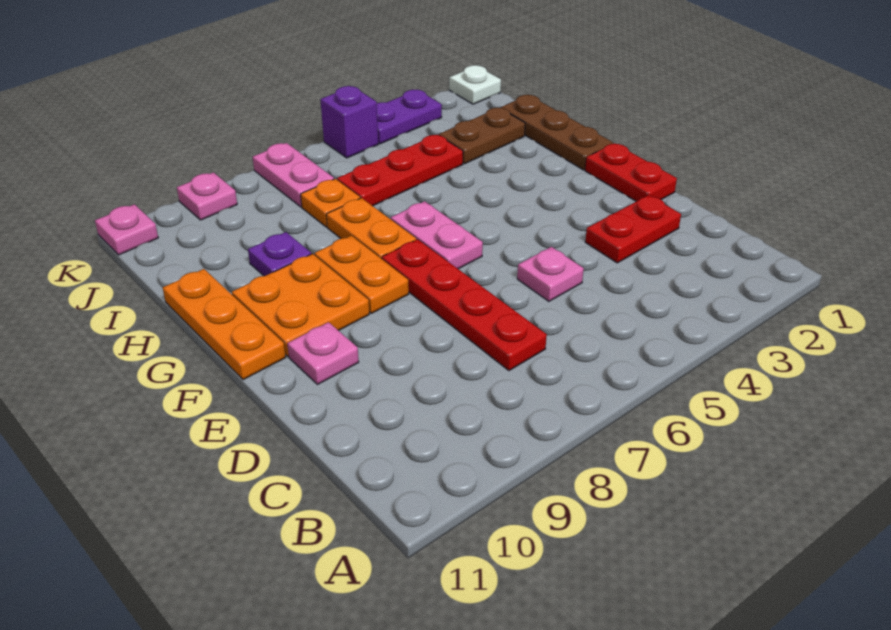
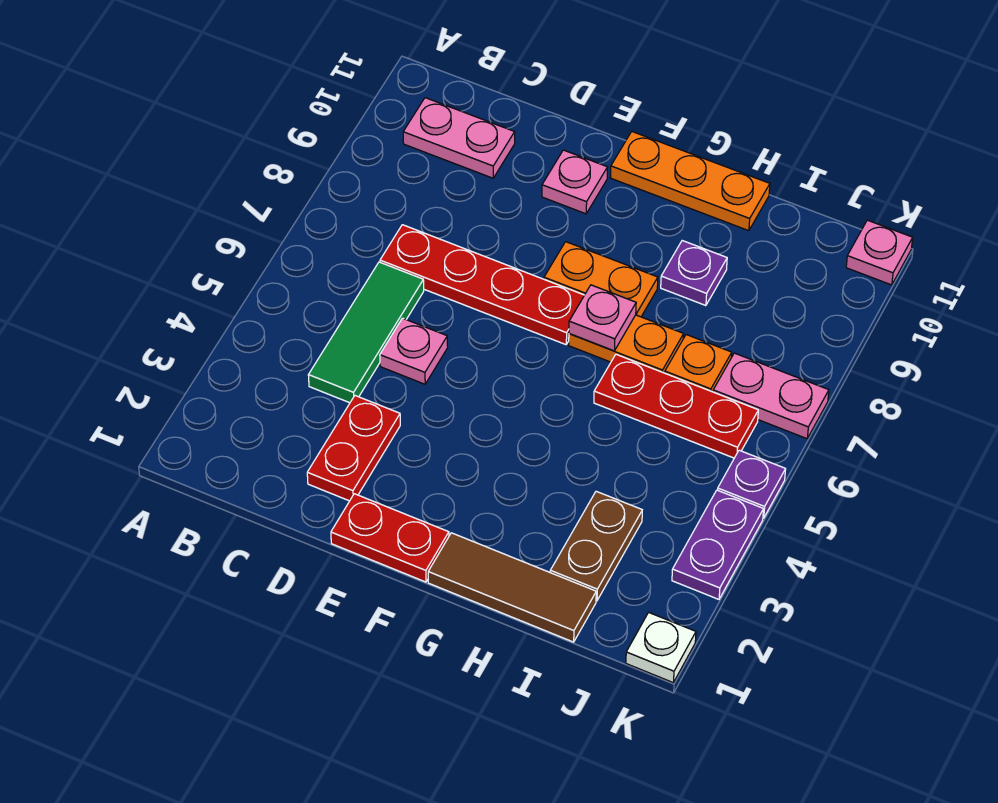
none -> green 1x3 tile [308,262,424,403]
pink 1x2 plate [391,201,483,269] -> pink 1x2 plate moved to [403,98,515,178]
orange 2x2 plate [232,254,369,356] -> none
brown 1x3 plate [501,95,613,170] -> brown 1x3 tile [428,533,596,642]
red 1x3 plate [337,135,463,206] -> red 1x3 plate turned to [594,354,758,458]
purple 1x1 brick [320,86,378,158] -> purple 1x1 plate [718,450,786,518]
pink 1x1 plate [177,172,237,220] -> pink 1x1 plate moved to [569,285,636,351]

